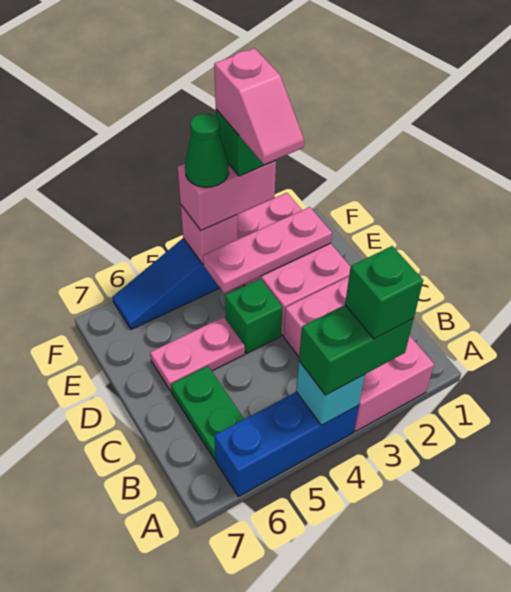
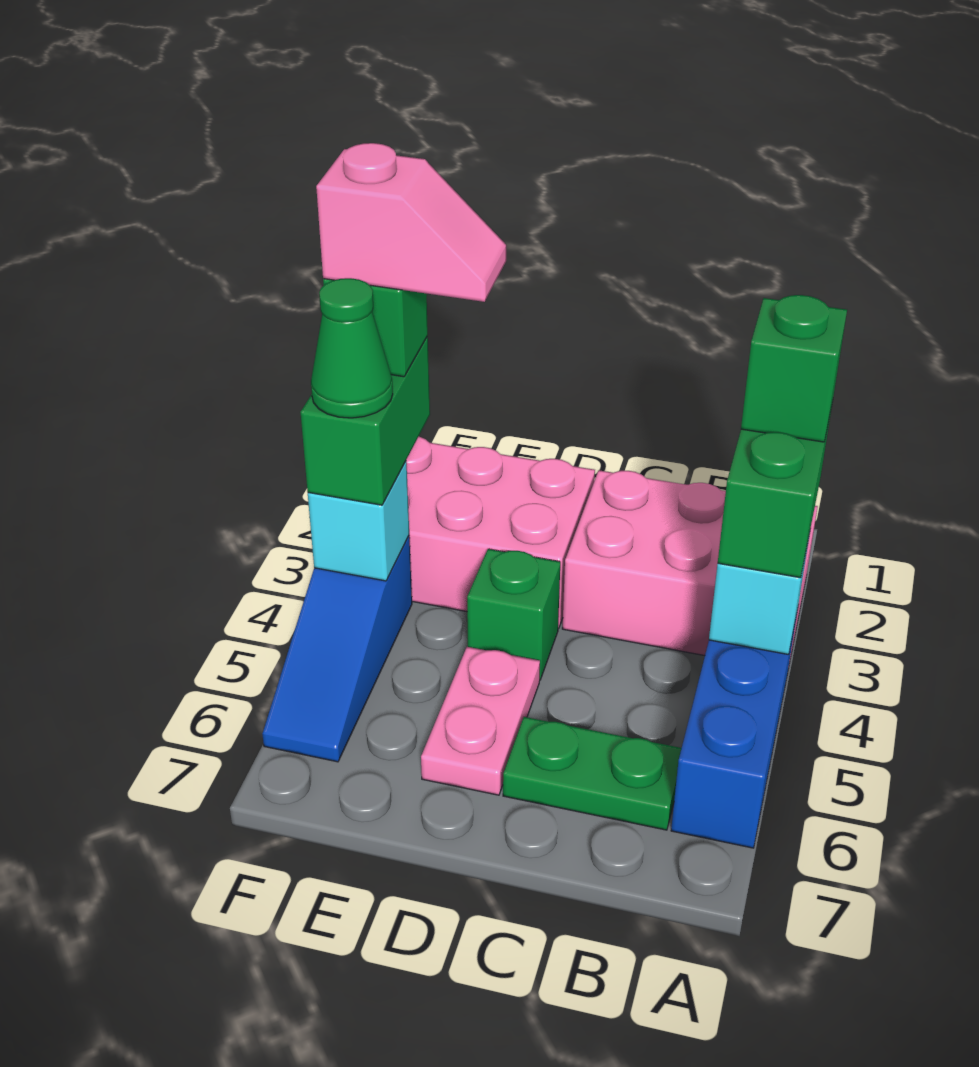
pink 1x3 plate [203,207,332,293] -> none
pink 1x2 brick [178,161,276,230] -> green 1x2 brick [300,337,430,505]
pink 1x1 brick [181,205,238,264] -> cyan 1x1 brick [308,462,409,581]

